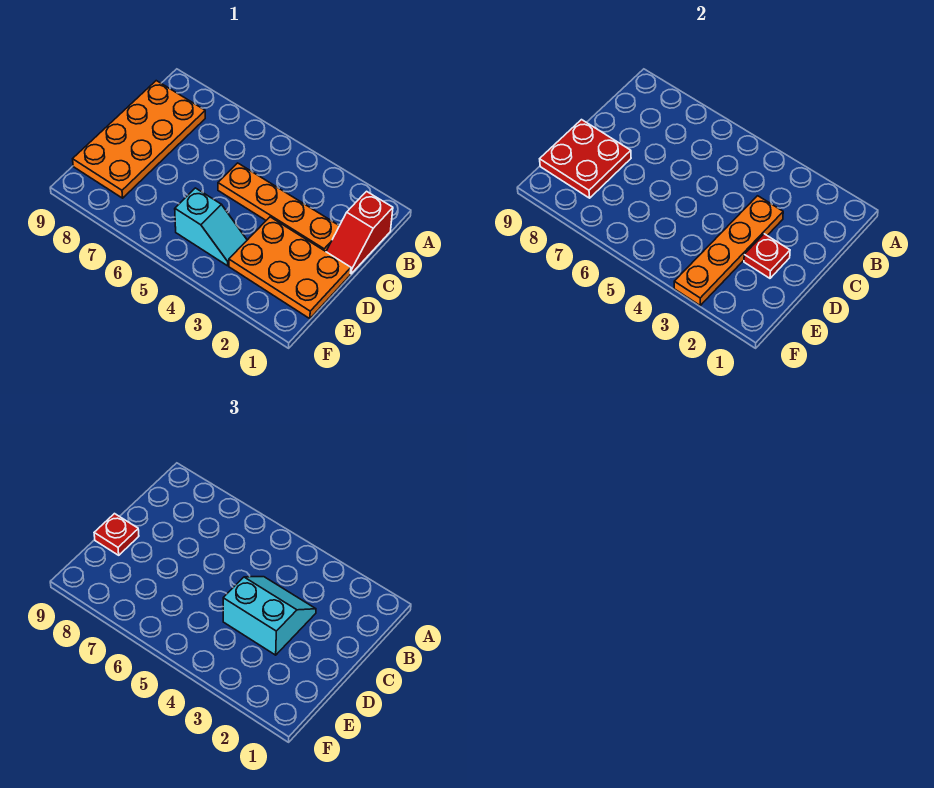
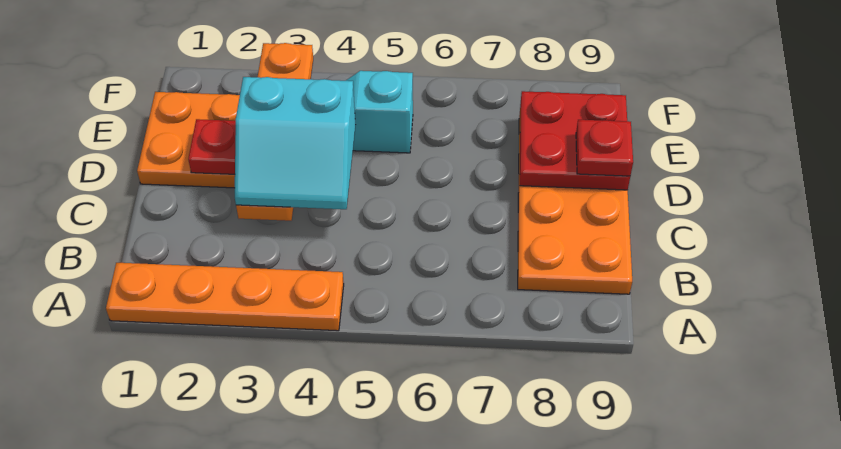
red 1x2 slope [326,191,393,274] -> none
orange 1x4 plate [218,163,339,251] -> orange 1x4 plate moved to [106,263,344,331]

